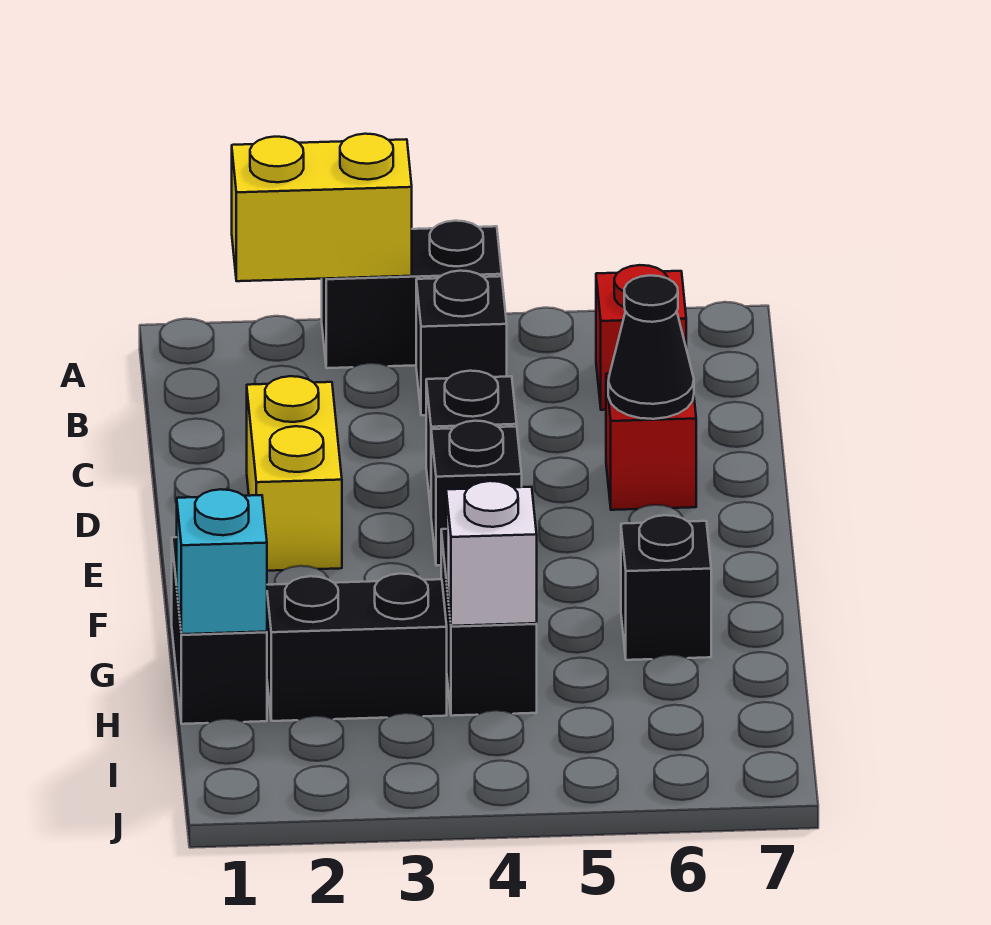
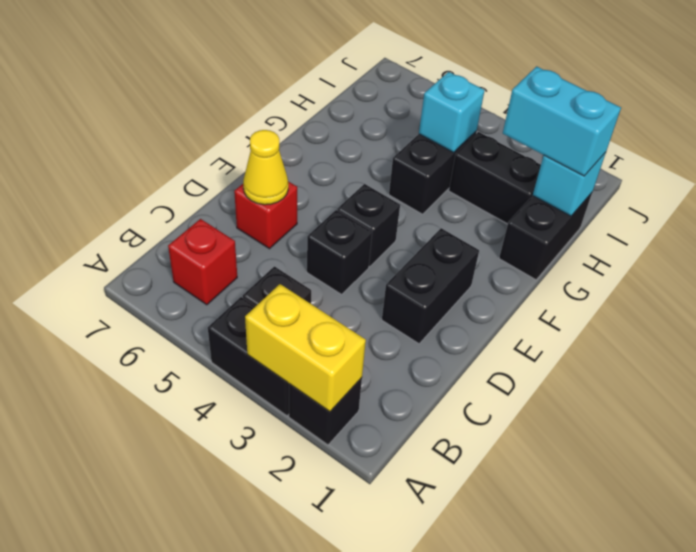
yellow 1x2 brick [247,376,342,571] -> black 1x2 brick [382,228,479,344]
black 1x1 cone [608,275,694,419] -> yellow 1x1 cone [243,130,288,205]
black 1x1 brick [621,515,711,660] -> black 1x1 brick moved to [289,378,362,445]
none -> cyan 1x2 brick [503,66,621,176]
white 1x1 brick [446,481,537,626] -> cyan 1x1 brick [419,72,485,152]

